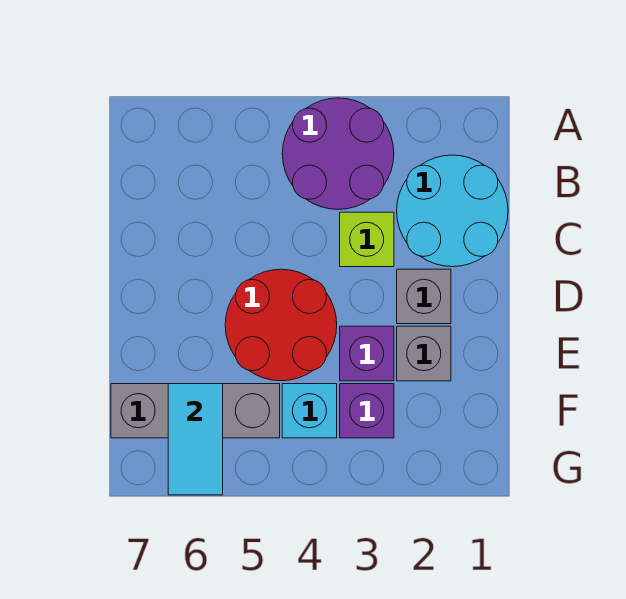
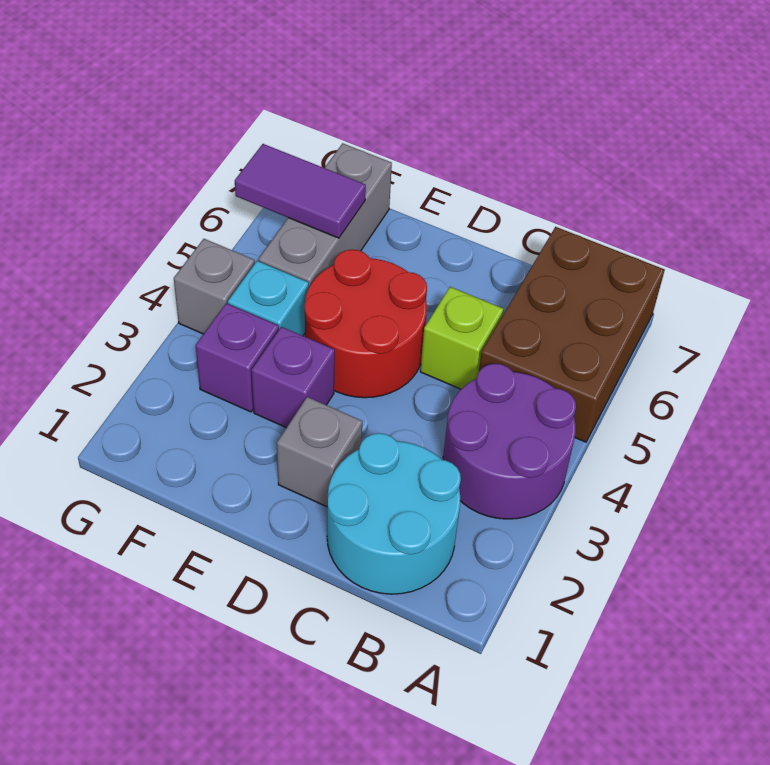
none -> brown 2x3 brick [479,227,665,442]
lime 1x1 brick [340,212,394,267] -> lime 1x1 brick moved to [420,287,503,389]
grey 1x1 brick [397,326,451,381] -> grey 1x1 brick moved to [174,239,255,334]
cyan 1x2 tile [168,384,223,495] -> purple 1x2 tile [235,144,366,238]

